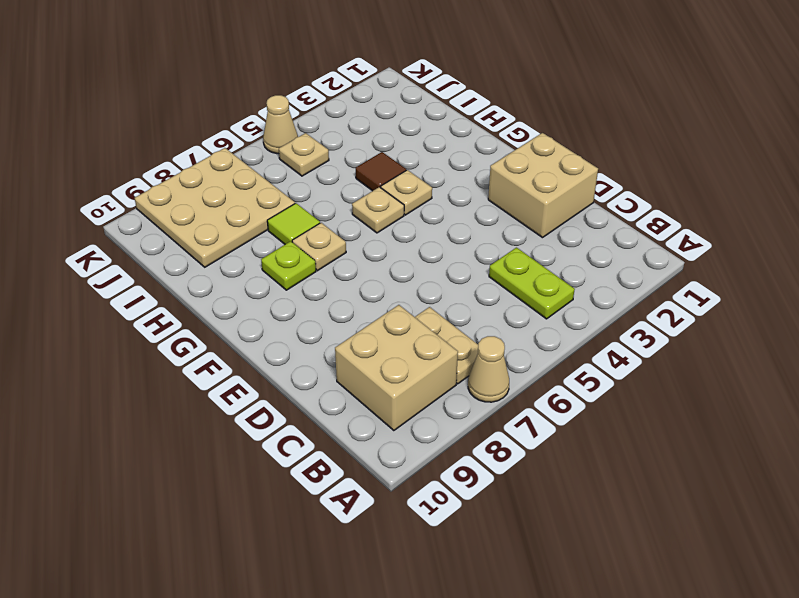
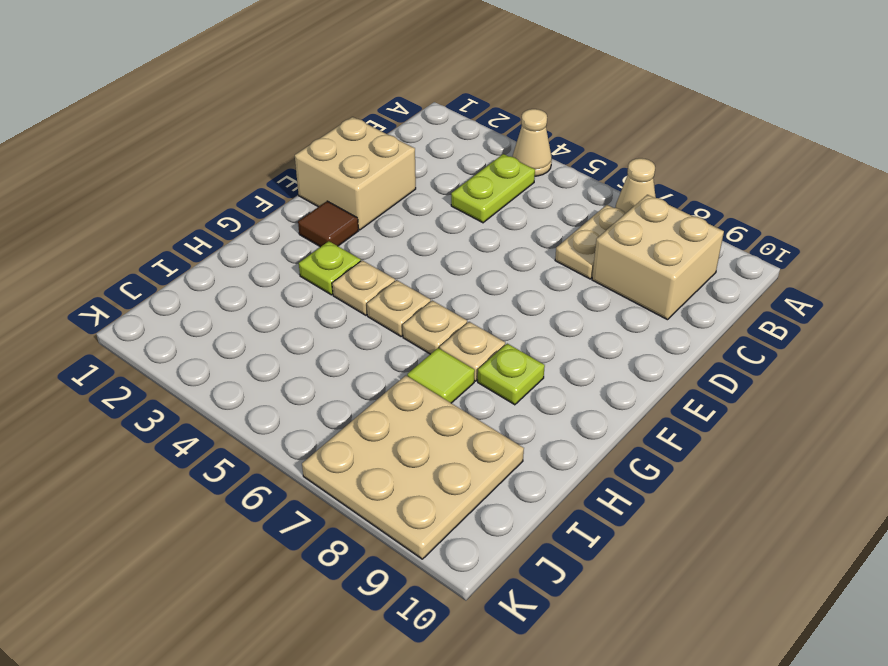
none -> lime 1x1 plate [299,241,361,295]
brown 1x1 tile [356,152,406,191] -> brown 1x1 tile moved to [298,201,358,247]
tan 1x1 plate [279,133,329,176] -> tan 1x1 plate moved to [403,301,467,354]
tan 1x1 cone [263,95,298,154] -> tan 1x1 cone moved to [512,109,552,176]

